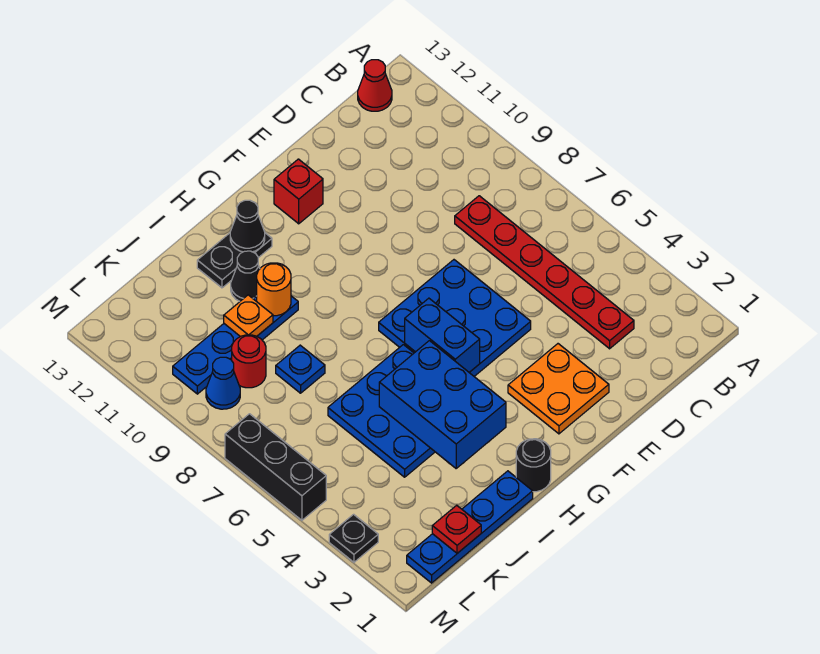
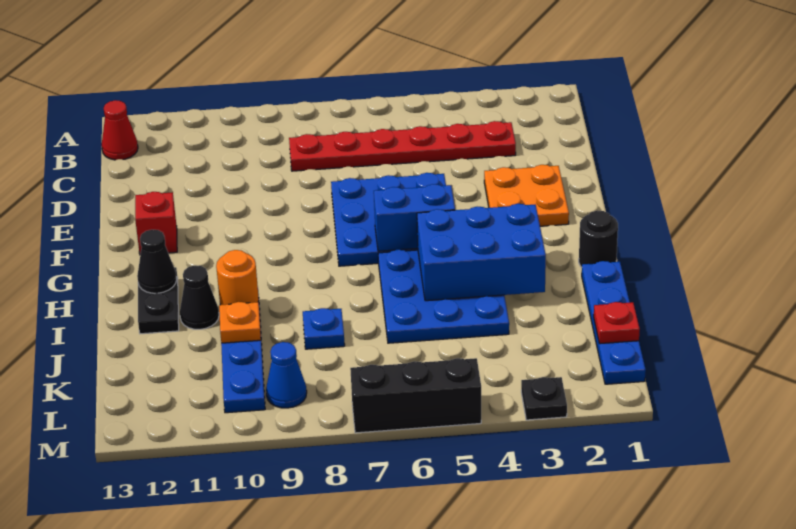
red 1x1 round brick [232,335,266,388] -> none

